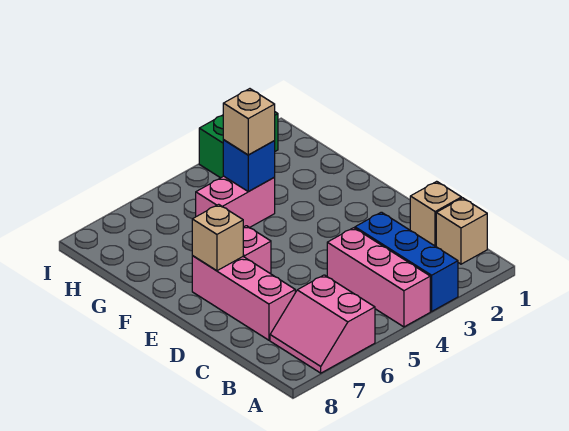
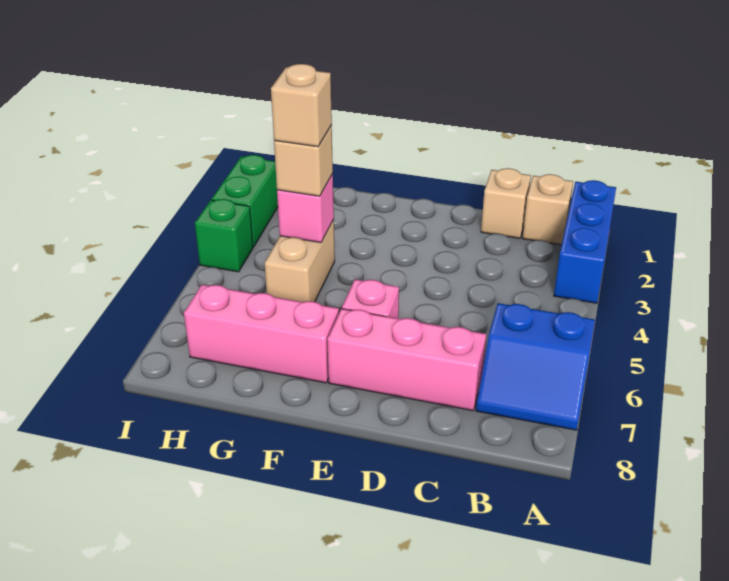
blue 1x3 brick [355,212,458,311] -> blue 1x3 brick turned to [554,180,616,303]
pink 1x3 brick [327,228,430,327] -> pink 1x3 brick moved to [184,285,339,383]
pink 2x2 slope [270,275,375,373] -> blue 2x2 slope [476,303,595,430]
tan 1x1 brick [192,204,243,271] -> tan 1x1 brick moved to [271,64,332,147]
pink 1x2 brick [196,176,275,227] -> tan 1x2 brick [265,219,335,302]
blue 1x1 brick [223,140,275,192] -> pink 1x1 brick [277,174,334,243]
none -> green 1x1 brick [195,199,253,272]

